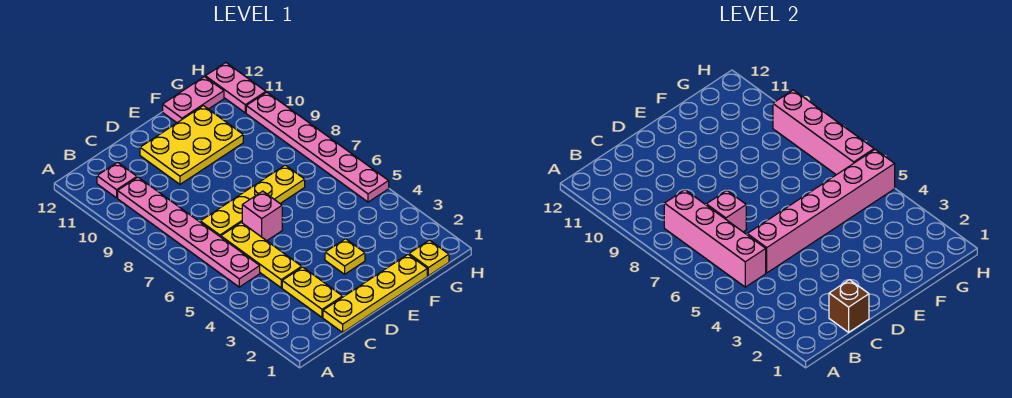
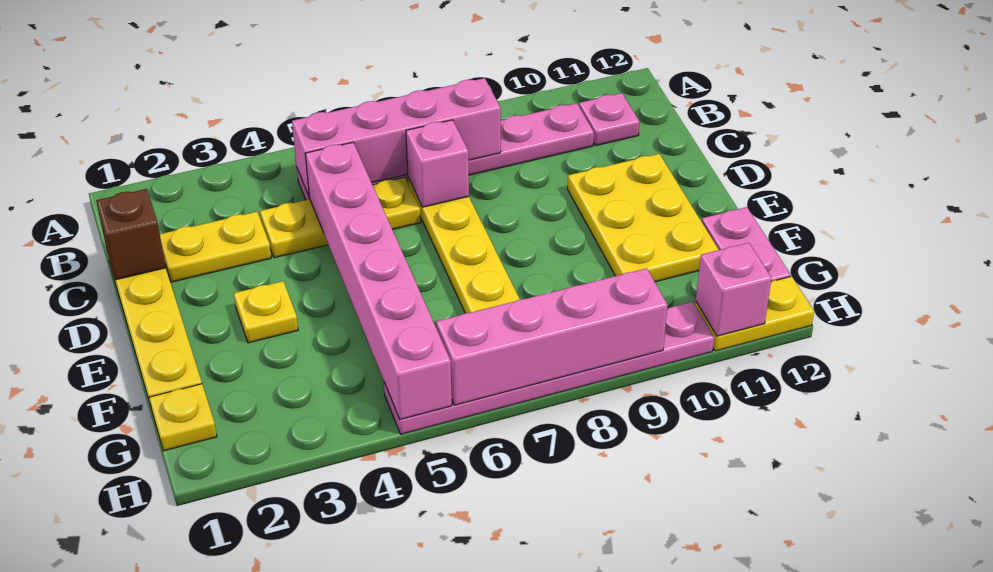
pink 1x1 brick [242,191,282,241] -> pink 1x1 brick moved to [696,243,772,336]
pink 1x2 plate [205,63,266,113] -> yellow 1x2 plate [695,276,814,351]

